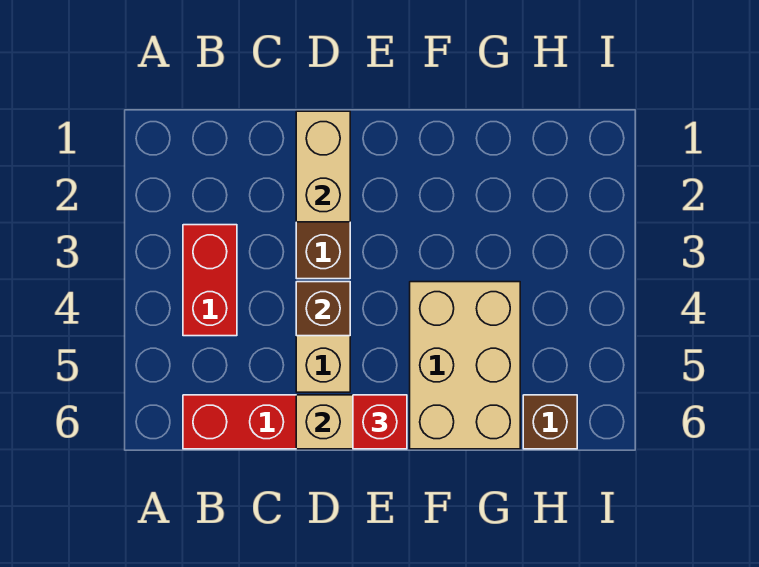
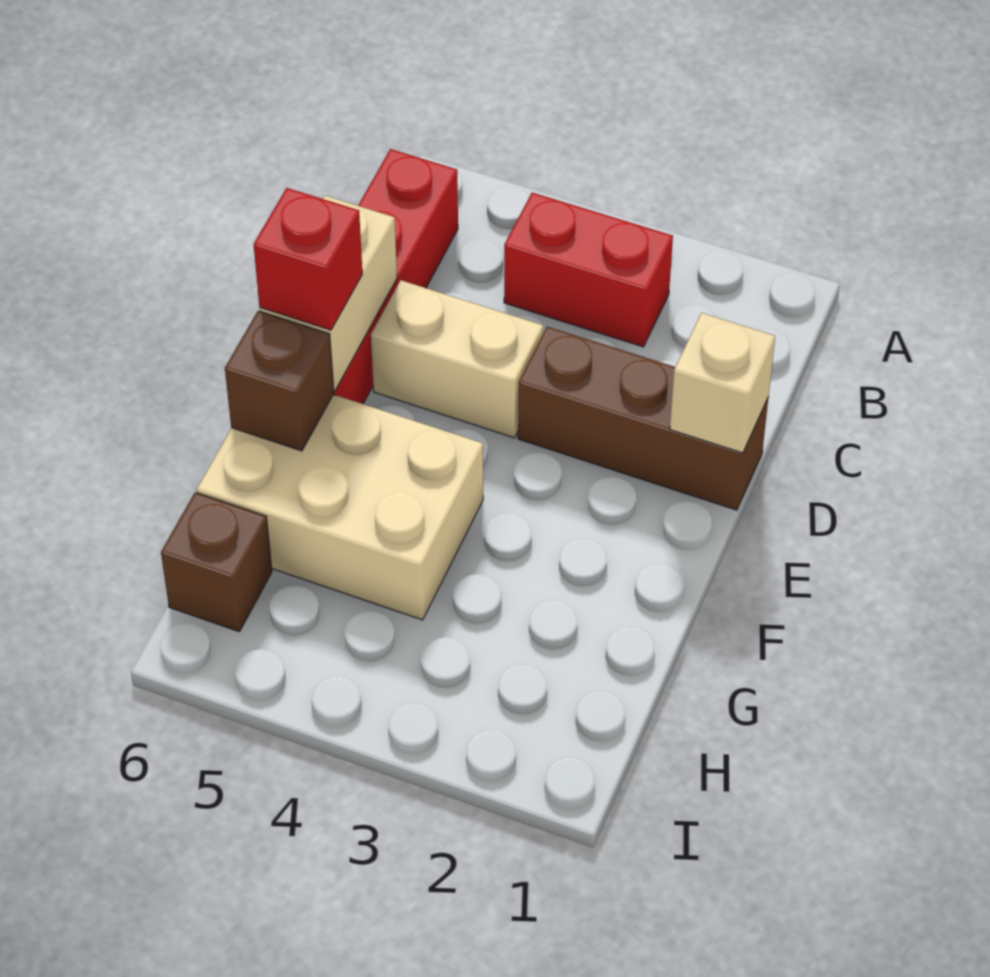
tan 1x2 brick [296,111,350,222] -> tan 1x1 brick [670,313,775,453]
brown 1x1 brick [296,282,350,336] -> brown 1x1 brick moved to [225,311,333,451]

